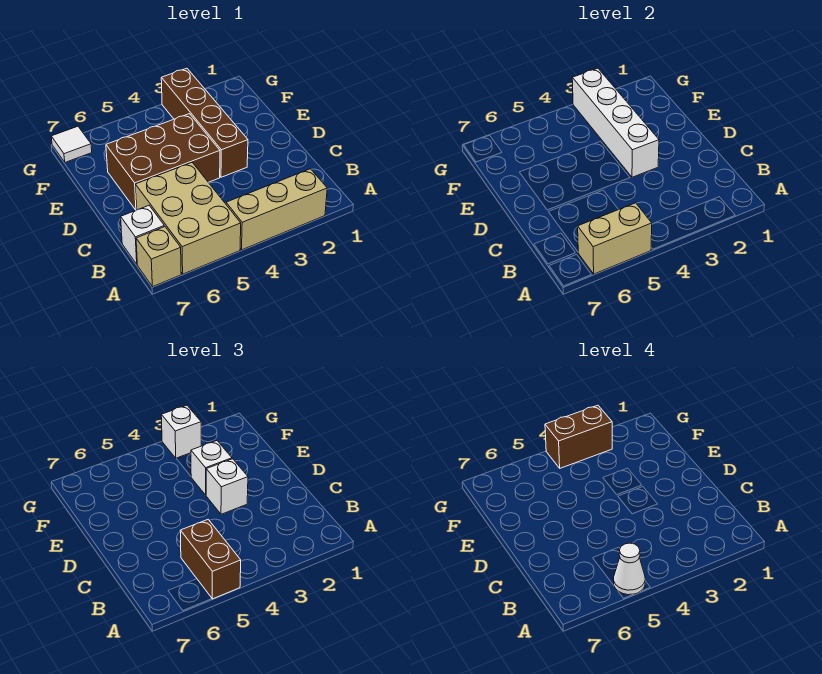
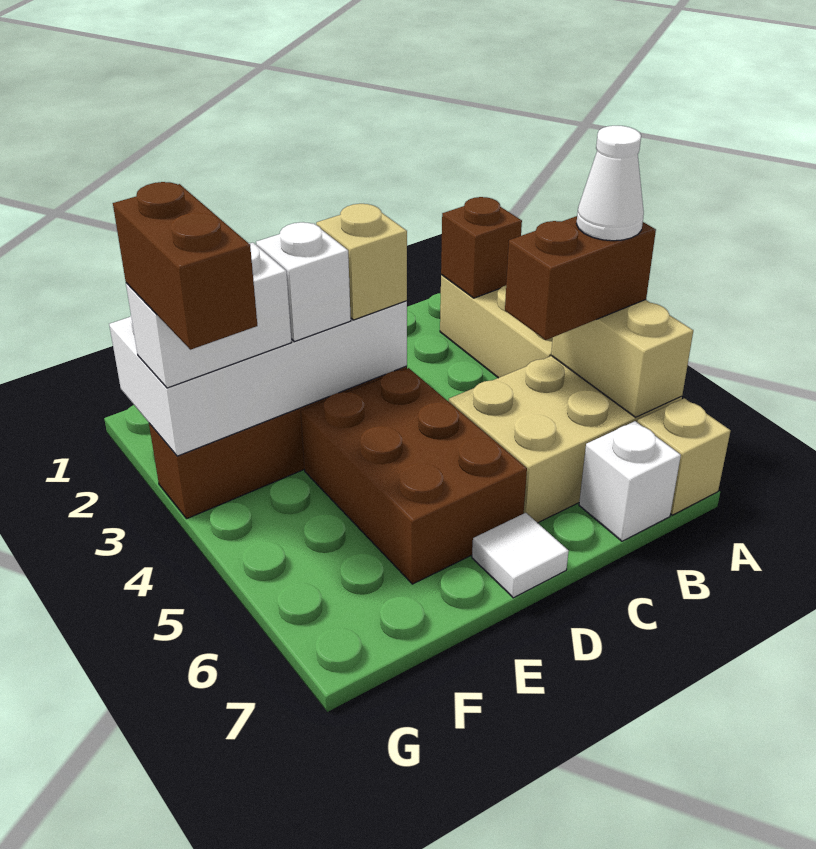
none -> brown 1x1 brick [441,197,522,298]
white 1x4 brick [572,68,659,177] -> white 2x4 brick [109,301,407,456]
white 1x1 brick [206,459,248,514] -> tan 1x1 brick [316,204,407,320]
white 1x1 brick [161,405,201,458] -> white 1x2 brick [126,243,291,388]
white 1x1 tile [51,126,92,162] -> white 1x1 tile moved to [472,513,569,598]

